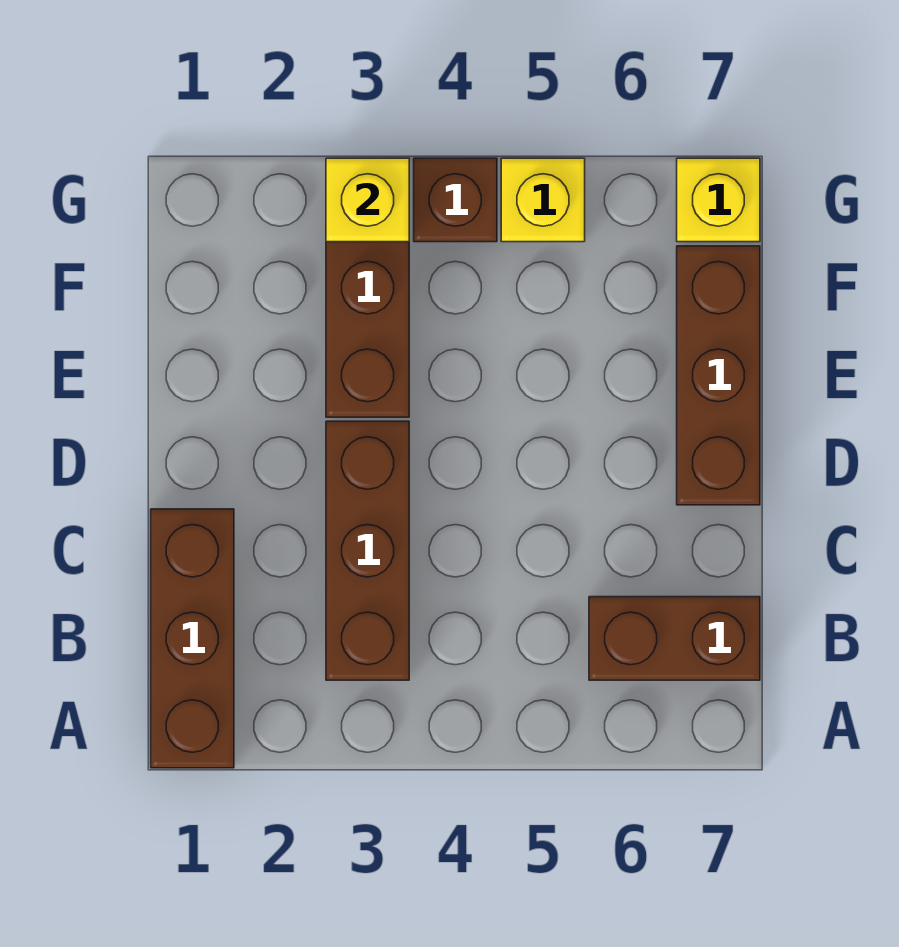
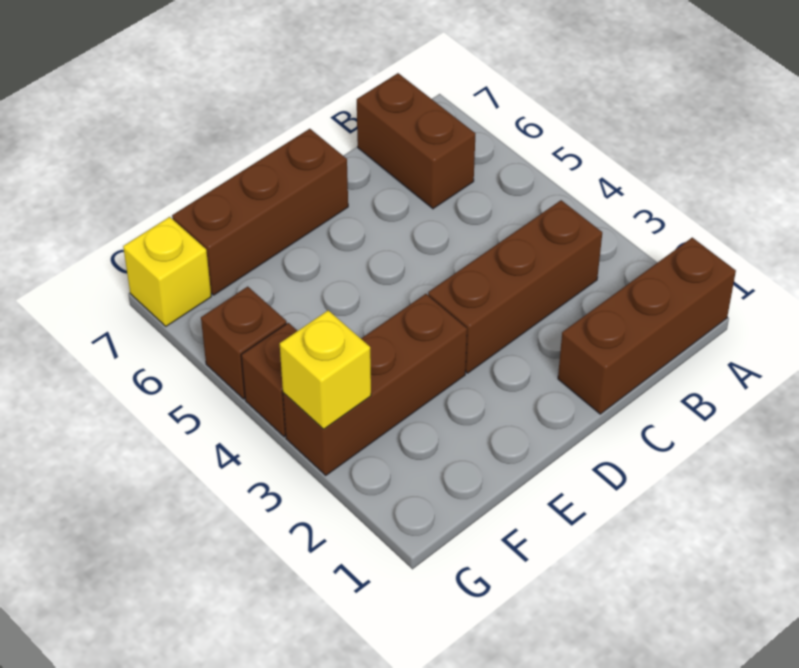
yellow 1x1 brick [501,158,585,242] -> brown 1x1 brick [201,287,287,399]

